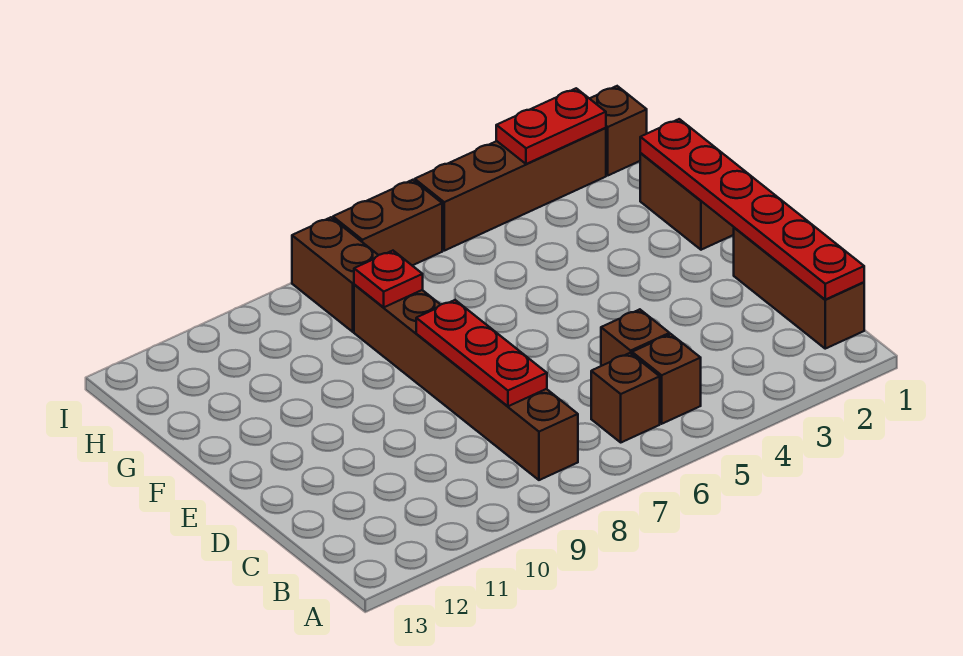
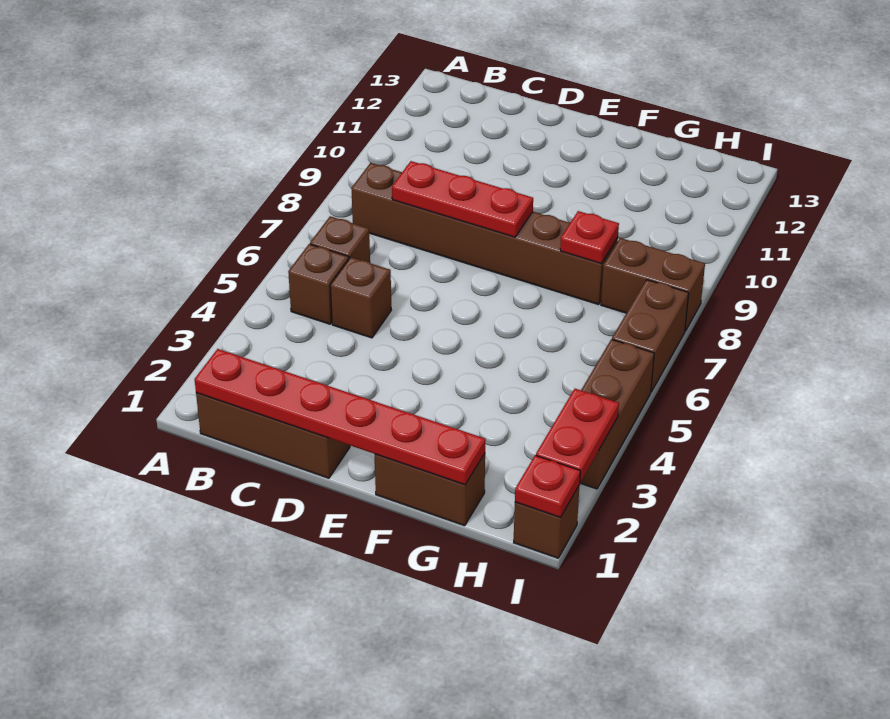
none -> red 1x1 plate [515,455,580,518]
brown 1x4 brick [415,128,606,251] -> brown 1x3 brick [580,339,654,489]

